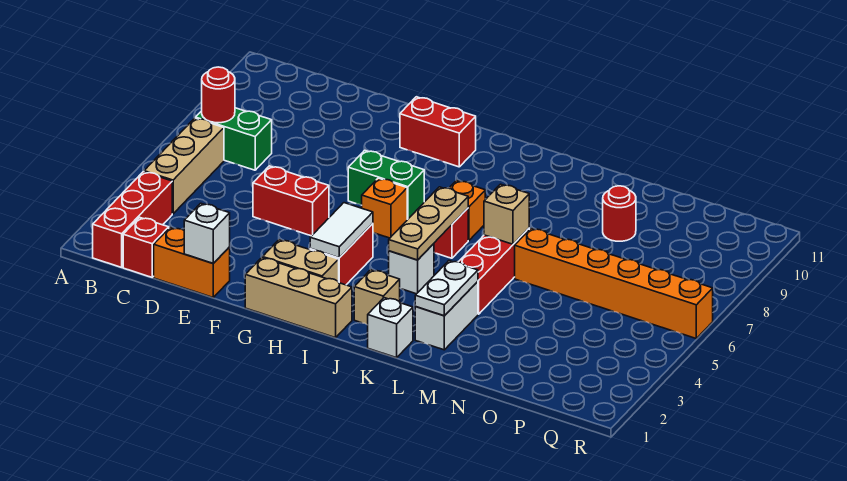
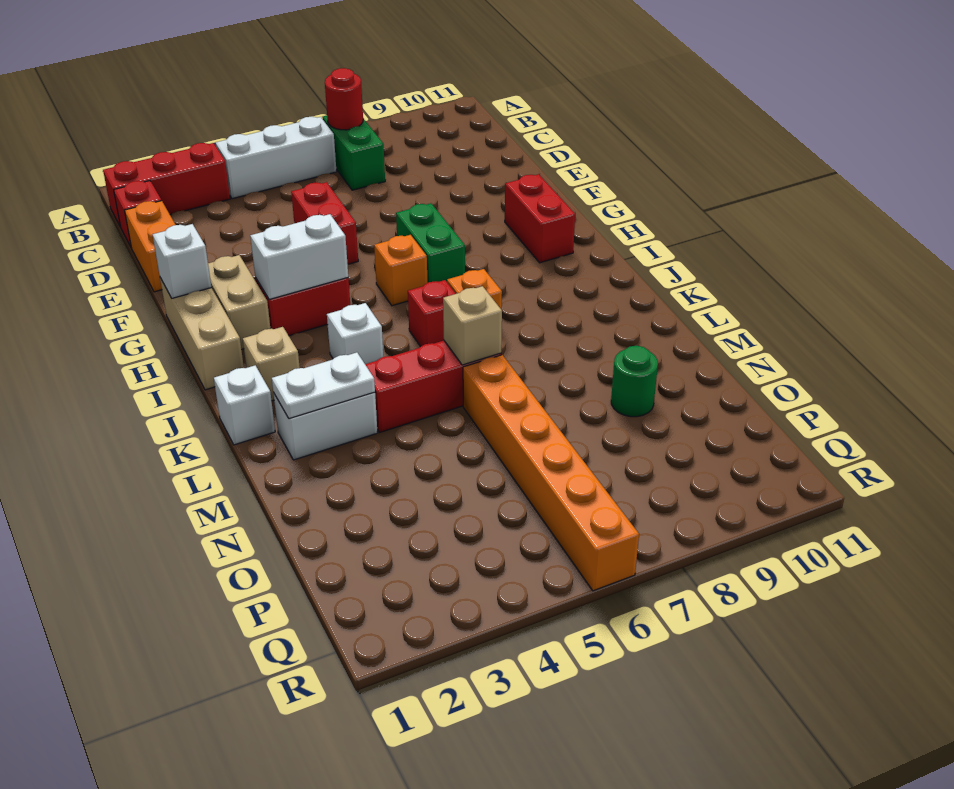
tan 1x3 brick [144,118,224,214] -> white 1x3 brick [216,117,337,199]
white 1x1 brick [184,203,230,263] -> white 1x1 brick moved to [153,224,211,298]
white 1x2 tile [310,203,373,258] -> white 1x2 brick [250,214,348,300]
tan 1x3 plate [389,187,468,260] -> none
red 1x1 round brick [603,186,636,241] -> green 1x1 round brick [611,346,658,417]

